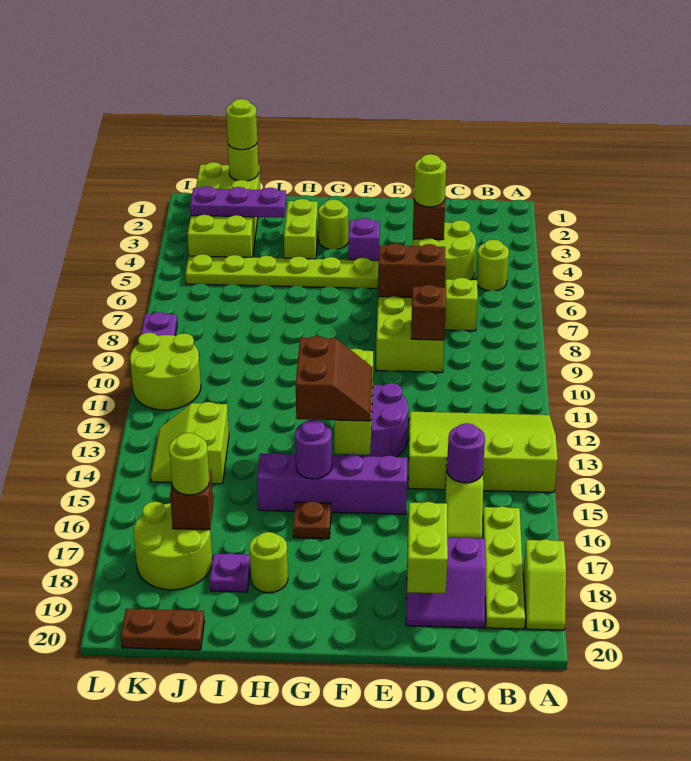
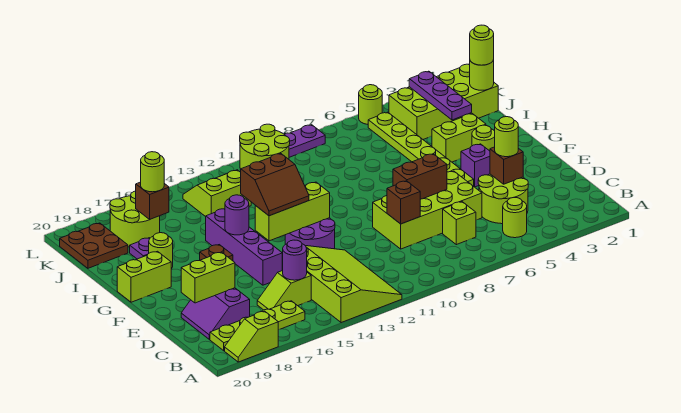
brown 1x2 brick [378,243,445,297] -> brown 1x2 brick turned to [393,154,447,199]
none -> lime 1x2 brick [117,251,171,302]
brown 1x2 plate [121,609,204,650] -> brown 2x2 plate [60,223,128,268]
none -> lime 1x1 round brick [359,85,382,124]

